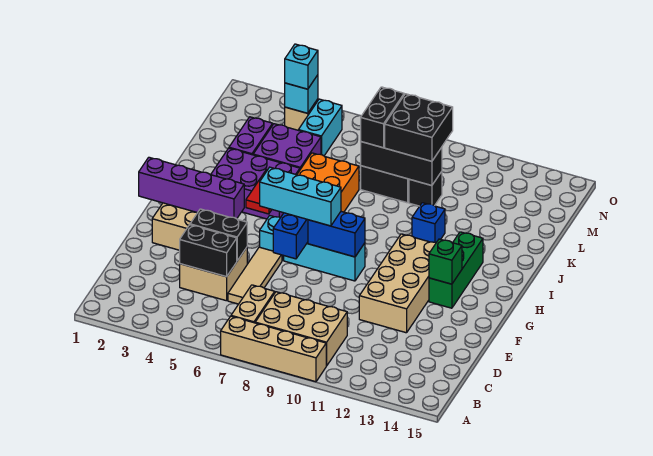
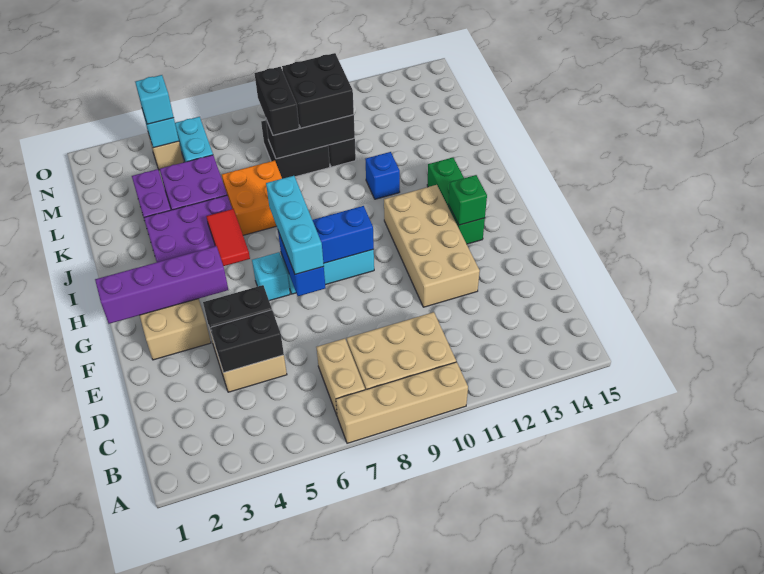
tan 1x3 tile [228,247,282,304] -> none
cyan 1x3 brick [260,167,341,226] -> cyan 1x3 brick turned to [266,176,324,274]

